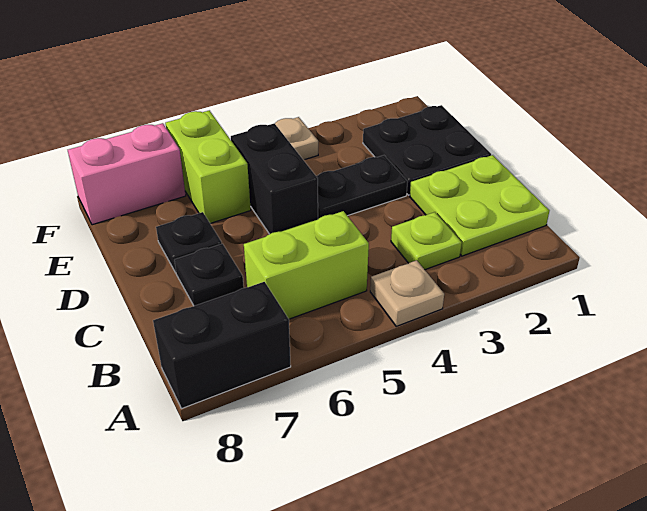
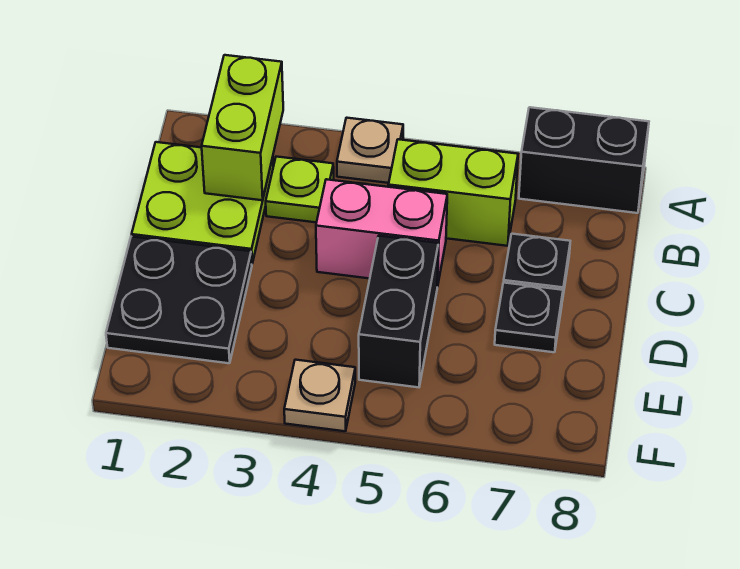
black 1x2 plate [316,155,408,219] -> none
lime 1x2 brick [165,110,251,223] -> lime 1x2 brick moved to [201,55,283,200]
pink 1x2 brick [68,123,186,225] -> pink 1x2 brick moved to [316,179,447,287]

